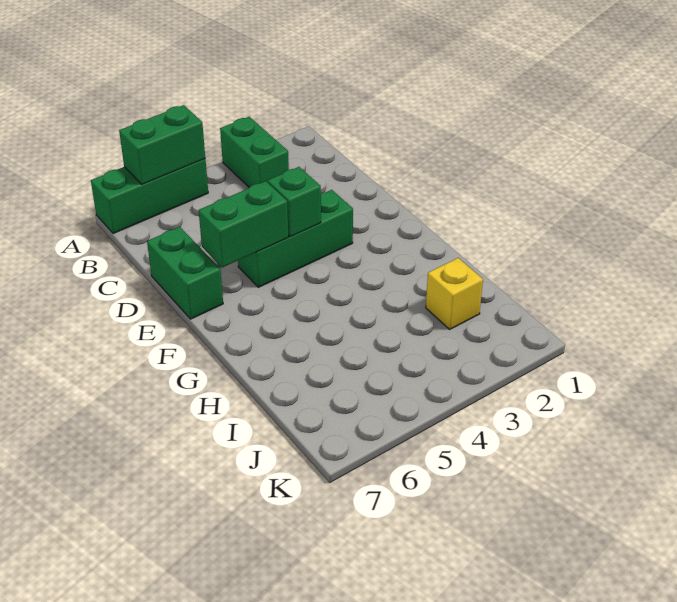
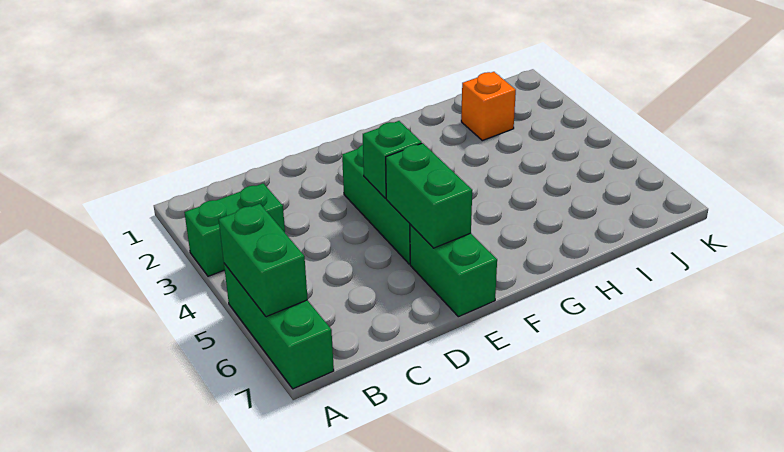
green 1x2 brick [147,227,223,319] -> green 1x2 brick turned to [410,224,497,317]
yellow 1x1 brick [426,258,483,329] -> orange 1x1 brick [461,72,516,140]

